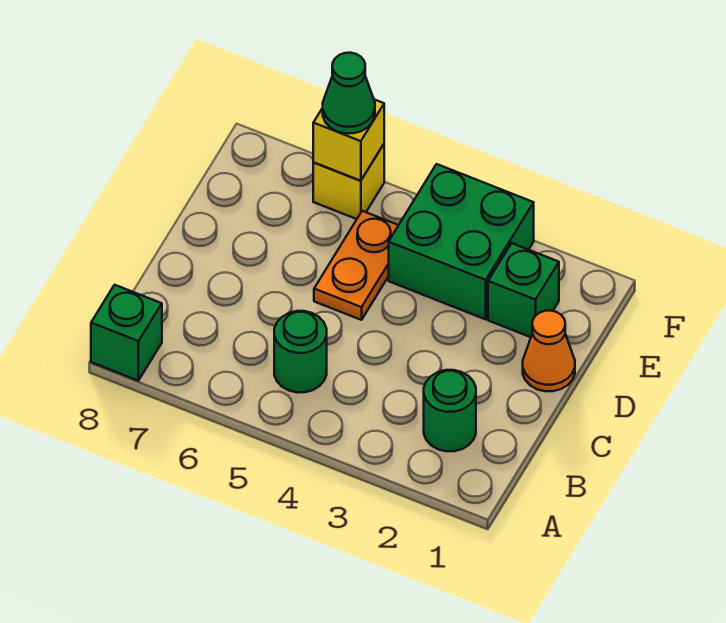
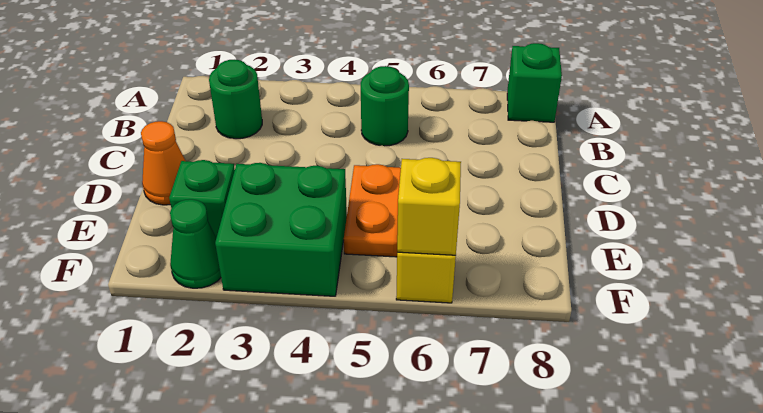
green 1x1 cone [323,53,375,133] -> green 1x1 cone moved to [170,199,221,288]

